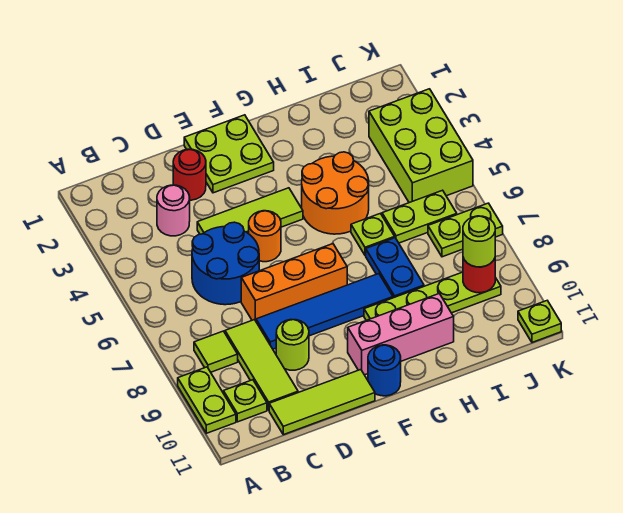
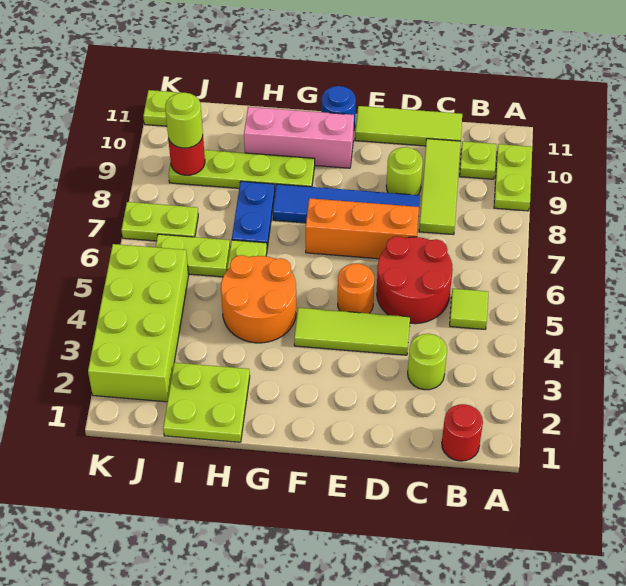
lime 1x1 tile [194,331,238,372] -> lime 1x1 tile moved to [450,289,488,329]
pink 1x1 round brick [157,185,190,236] -> lime 1x1 round brick [408,334,447,390]
blue 2x2 round brick [192,222,259,305] -> red 2x2 round brick [377,236,453,324]
red 1x1 round brick [173,149,206,200] -> red 1x1 round brick moved to [442,404,483,461]
lime 2x2 plate [184,115,274,193] -> lime 2x2 plate moved to [163,363,250,442]
lime 2x3 brick [369,89,473,203] -> lime 2x4 brick [88,244,189,402]

